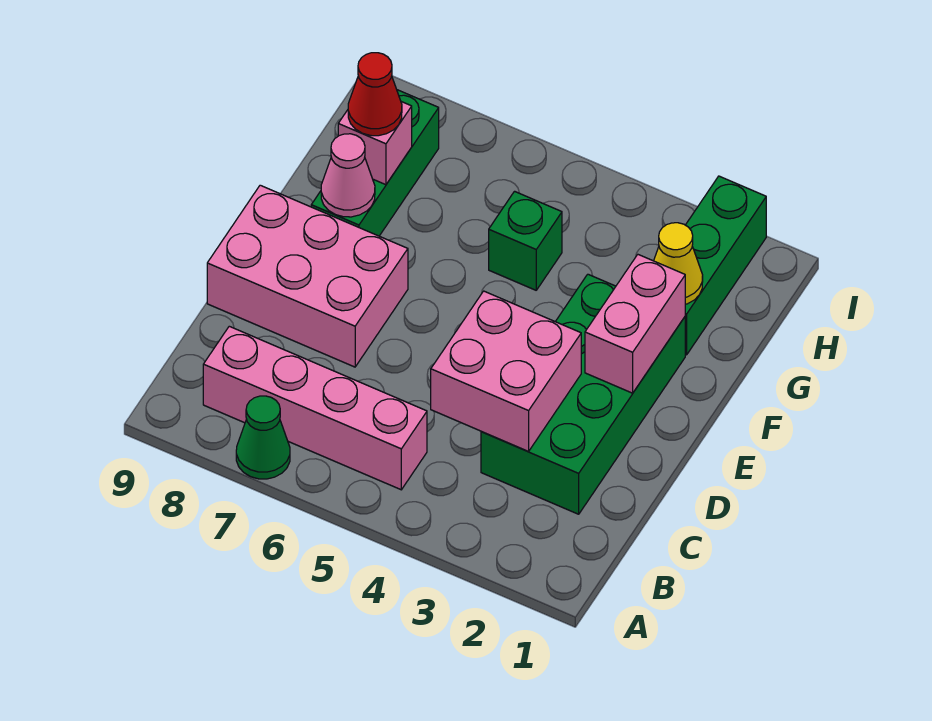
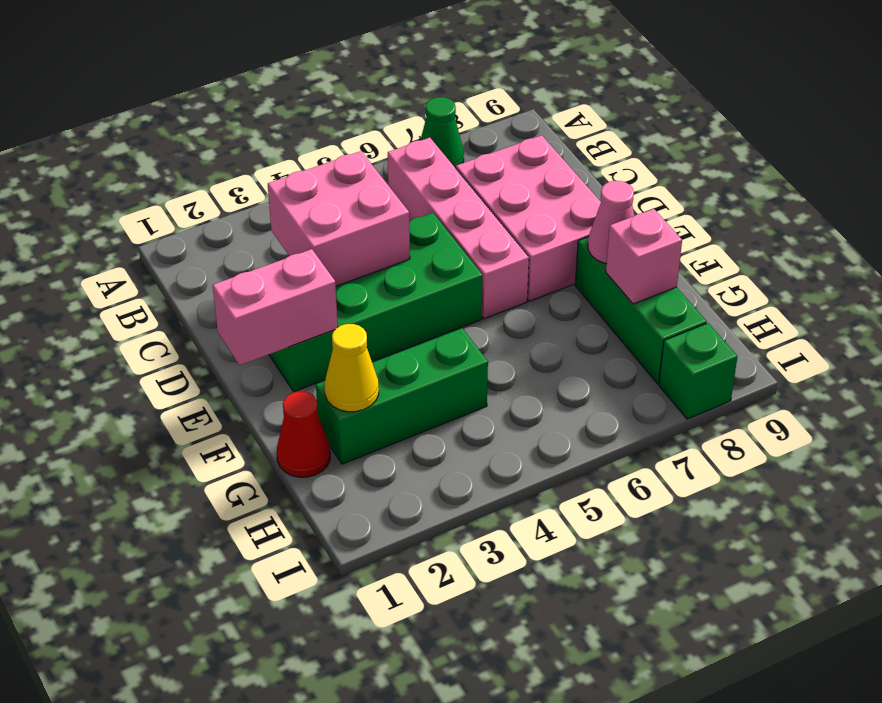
pink 1x4 brick [203,326,427,490] -> pink 1x4 brick turned to [388,138,529,319]
green 2x4 brick [481,274,685,514] -> green 2x4 brick turned to [269,213,482,392]
pink 2x3 brick [207,185,408,367] -> pink 2x3 brick turned to [456,135,601,301]
pink 1x2 brick [585,255,685,393] -> pink 1x2 brick turned to [213,249,338,365]
green 1x3 brick [685,176,766,355] -> green 1x3 brick turned to [316,328,488,464]
green 1x1 brick [489,191,562,290] -> green 1x1 brick moved to [659,323,737,419]
red 1x1 cone [348,53,402,136] -> red 1x1 cone moved to [277,392,330,477]

